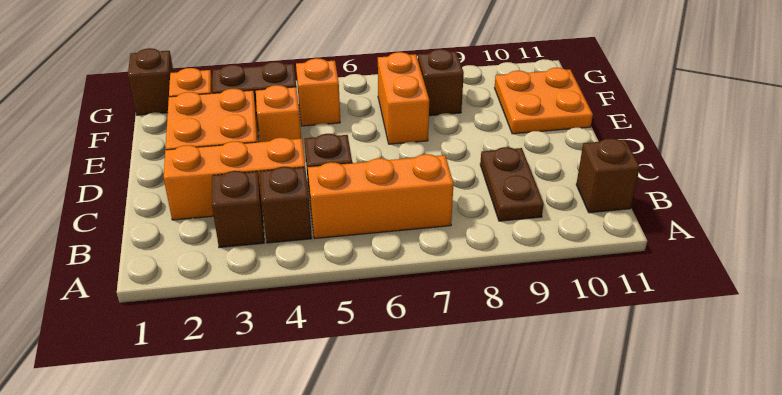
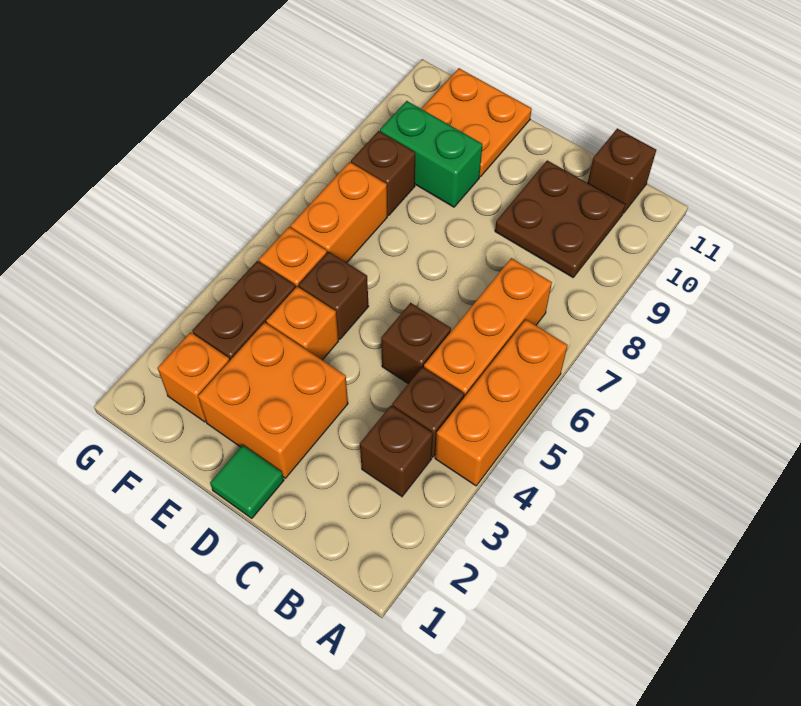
brown 1x2 plate [480,147,544,221] -> brown 2x2 plate [495,160,625,277]
orange 1x3 brick [164,138,305,220] -> orange 1x3 brick moved to [435,320,568,486]
none -> green 1x1 tile [210,445,284,518]
orange 1x2 brick [378,52,429,144] -> orange 1x2 brick turned to [291,162,387,263]
none -> green 1x2 brick [380,101,483,207]
brown 1x1 brick [128,48,174,115] -> brown 1x1 brick moved to [299,252,369,339]

